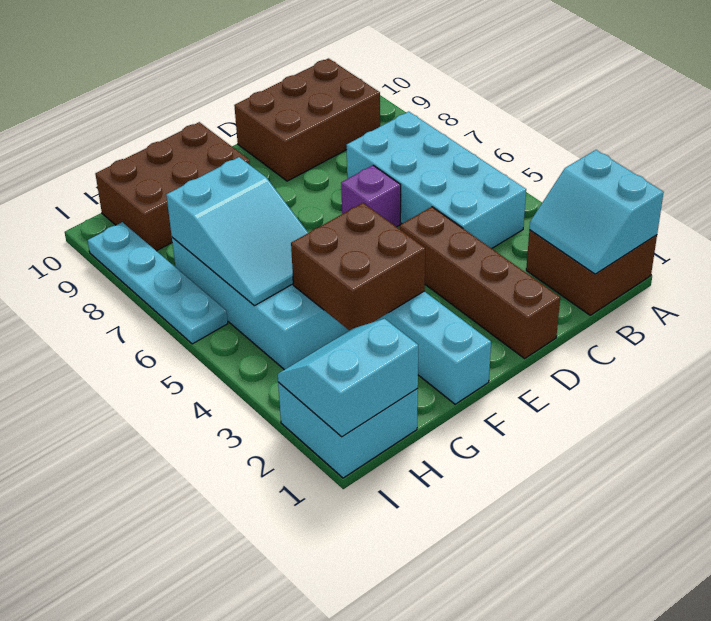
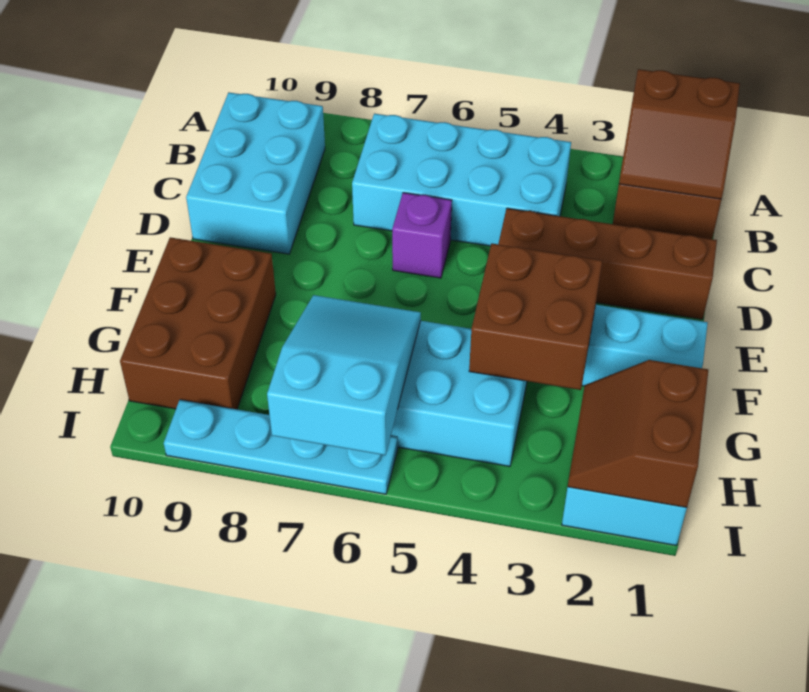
cyan 2x2 slope [529,150,664,274] -> brown 2x2 slope [619,69,740,199]
brown 2x3 brick [234,58,380,181] -> cyan 2x3 brick [186,93,325,254]
cyan 2x3 slope [166,157,308,306] -> cyan 2x3 slope turned to [267,295,421,455]
cyan 2x2 slope [278,319,418,437] -> brown 2x2 slope [568,360,708,507]

